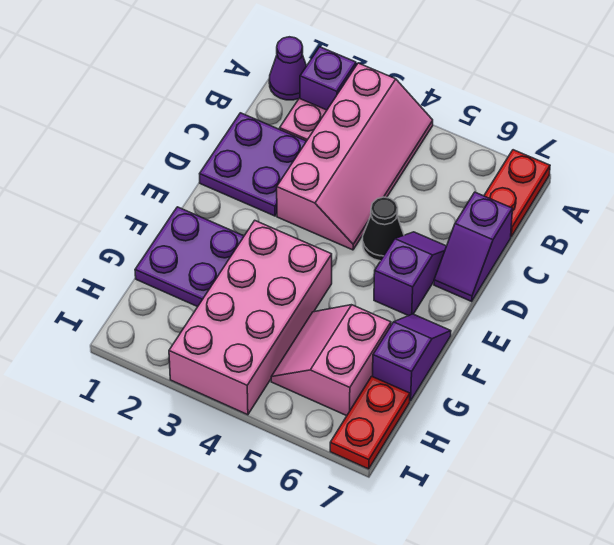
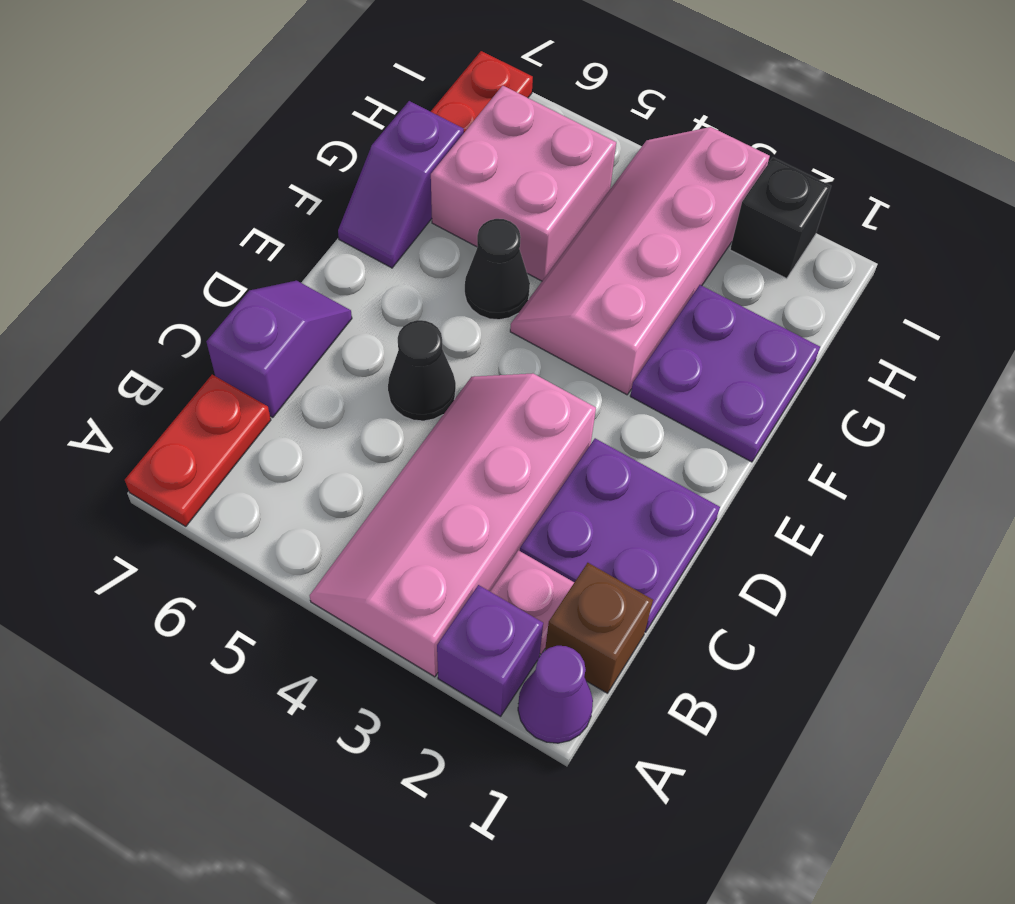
none -> brown 1x1 brick [545,563,653,693]
purple 1x2 slope [374,232,446,316] -> none
pink 2x4 brick [169,221,332,415] -> pink 2x4 slope [510,127,770,395]
none -> black 1x1 cone [465,219,530,320]
pink 2x2 slope [271,305,391,416] -> pink 2x2 brick [431,86,616,281]
none -> black 1x1 brick [730,158,831,279]

